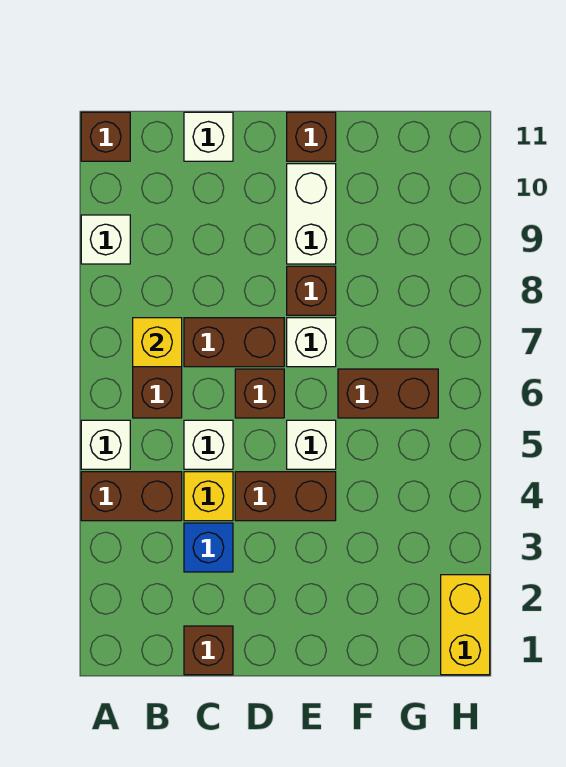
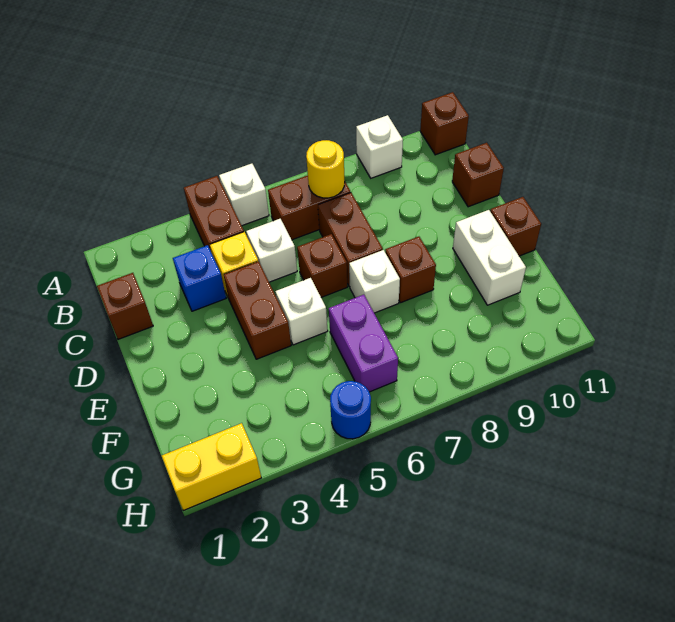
yellow 1x1 brick [133,318,182,367] -> yellow 1x1 round brick [306,140,345,198]
white 1x1 brick [184,112,233,161] -> brown 1x1 brick [452,143,504,207]
white 1x2 brick [287,164,336,264] -> white 1x2 brick turned to [453,210,526,305]
brown 1x2 brick [338,369,438,418] -> purple 1x2 brick [329,295,398,392]
none -> blue 1x1 round brick [330,381,371,439]

